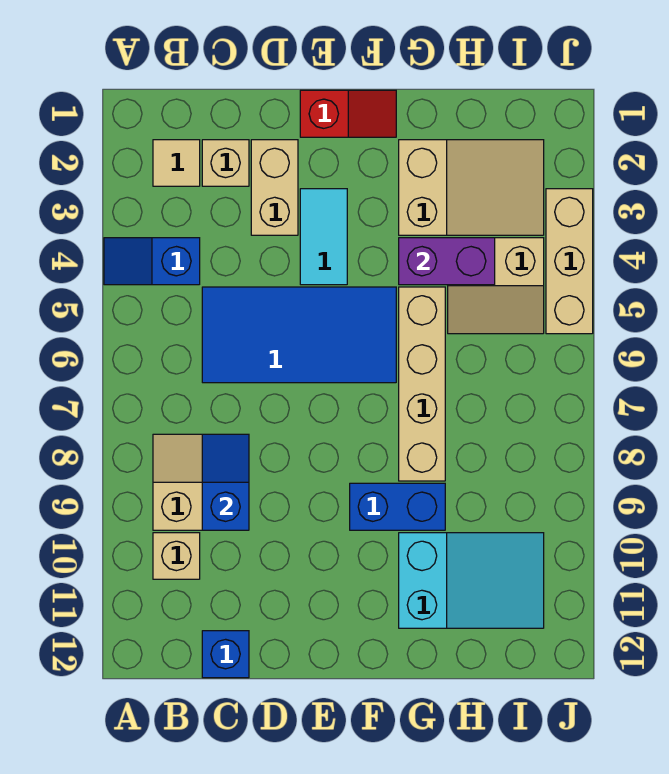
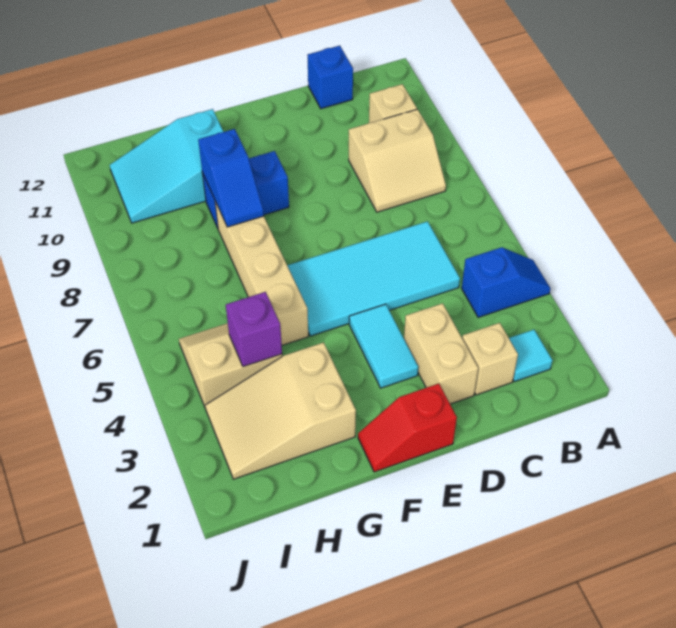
tan 1x1 tile [153,140,200,186] -> cyan 1x1 tile [509,330,552,382]
blue 2x4 tile [202,287,396,383] -> cyan 2x4 tile [287,221,460,336]
blue 1x2 slope [202,434,249,530] -> blue 1x2 slope moved to [198,129,264,227]
purple 1x2 brick [399,238,495,285] -> purple 1x1 brick [226,292,282,367]
tan 1x3 brick [546,189,593,334] -> none

